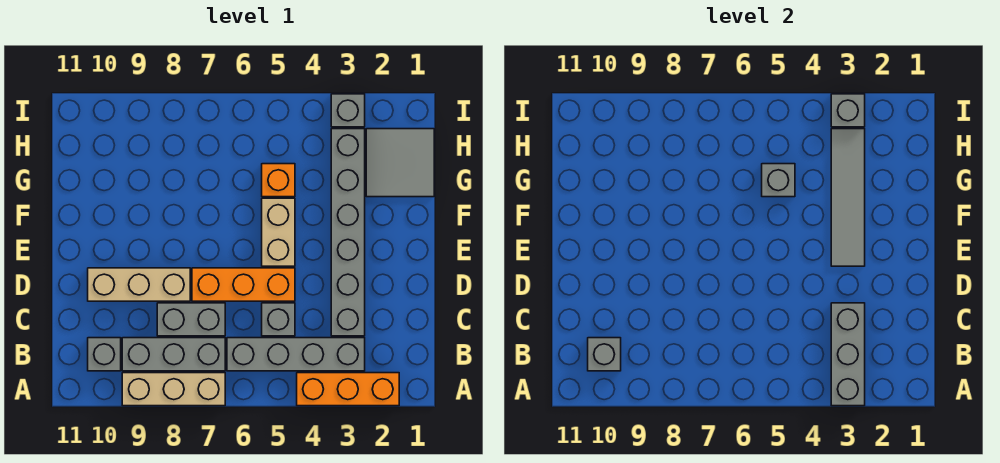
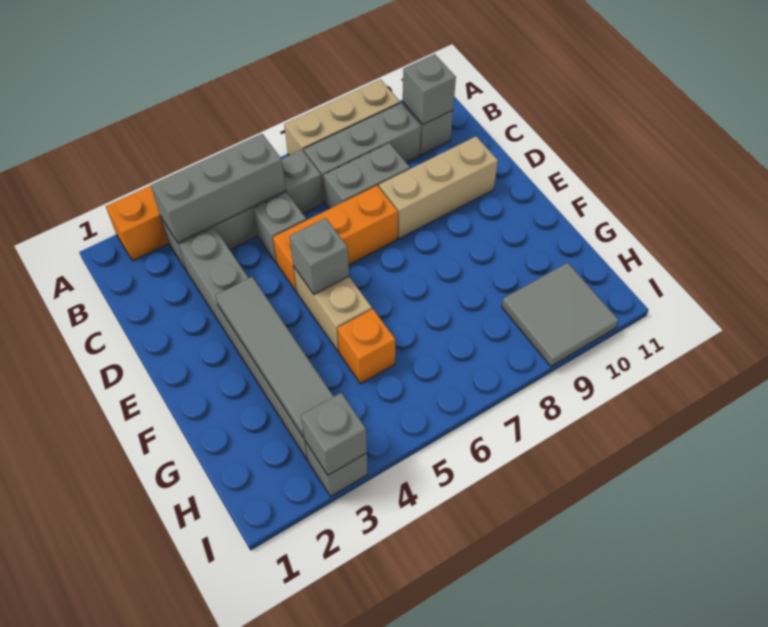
grey 1x3 brick [831,303,865,406] -> grey 1x3 brick turned to [151,134,286,243]
grey 2x2 tile [366,129,434,197] -> grey 2x2 tile moved to [502,263,619,366]
grey 1x1 brick [762,164,795,197] -> grey 1x1 brick moved to [289,218,349,294]

